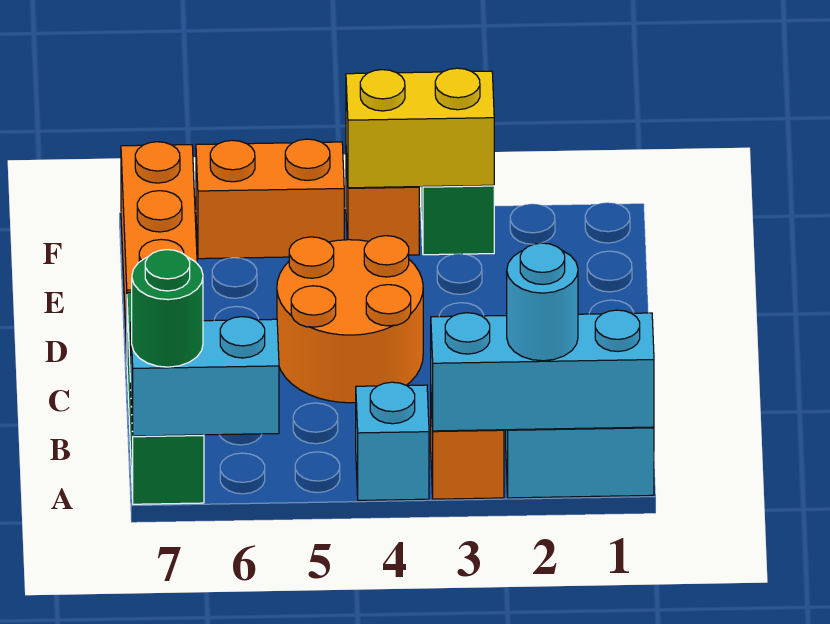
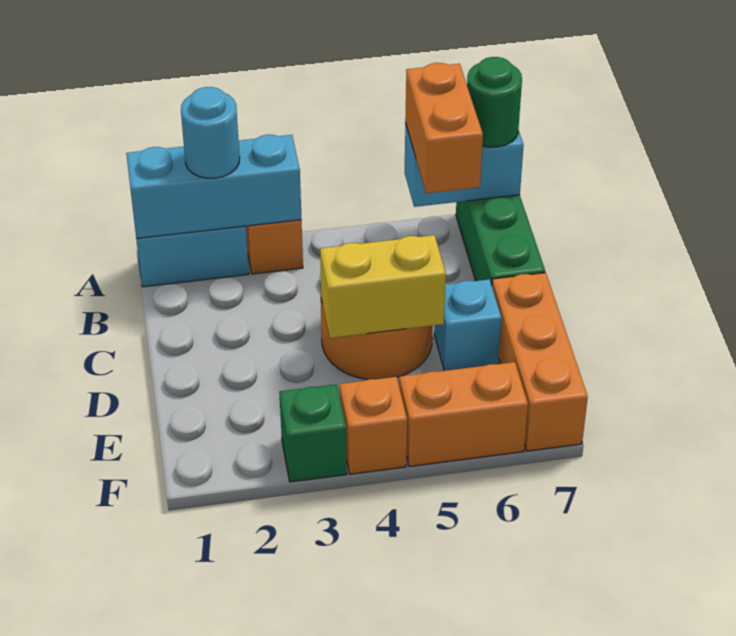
cyan 1x1 brick [356,382,429,500] -> cyan 1x1 brick moved to [434,279,502,371]
none -> orange 1x2 brick [405,63,483,193]
yellow 1x2 brick [346,68,494,188] -> yellow 1x2 brick moved to [320,235,446,338]

